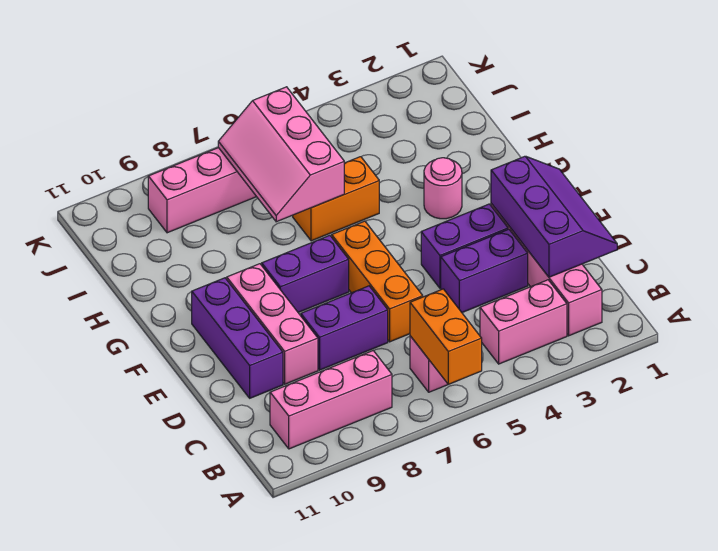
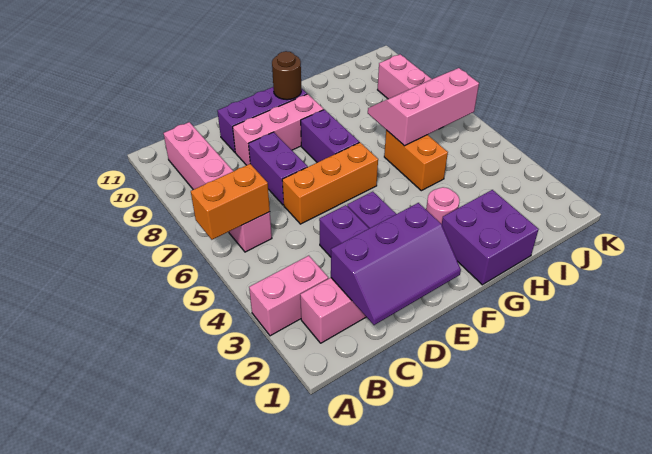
pink 1x2 brick [480,280,567,364] -> pink 1x2 brick turned to [249,256,328,336]
none -> brown 1x1 round brick [272,51,301,100]
none -> purple 2x2 brick [442,190,539,285]

